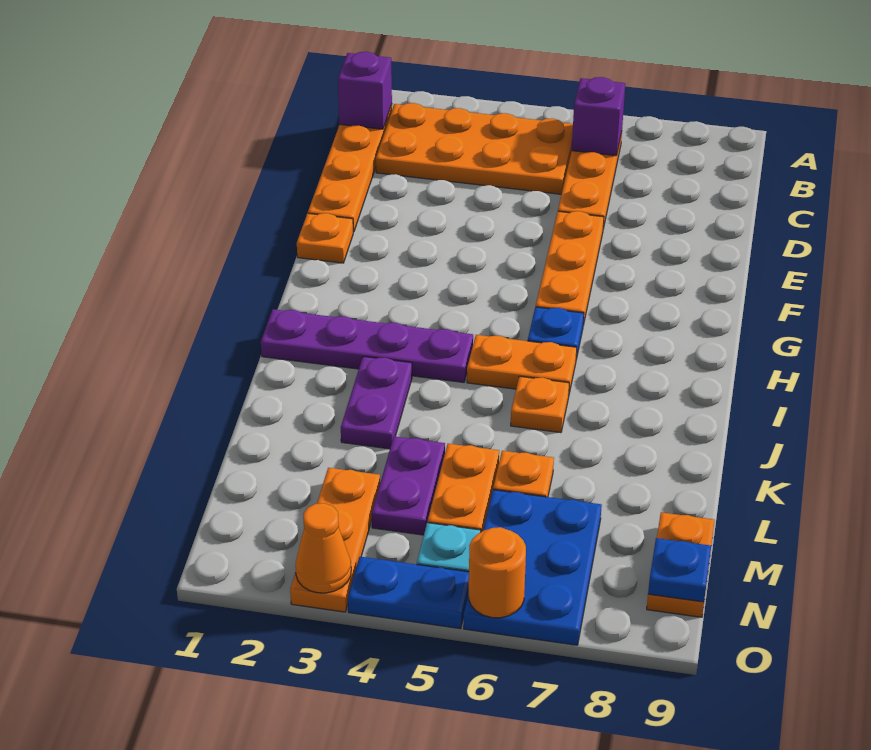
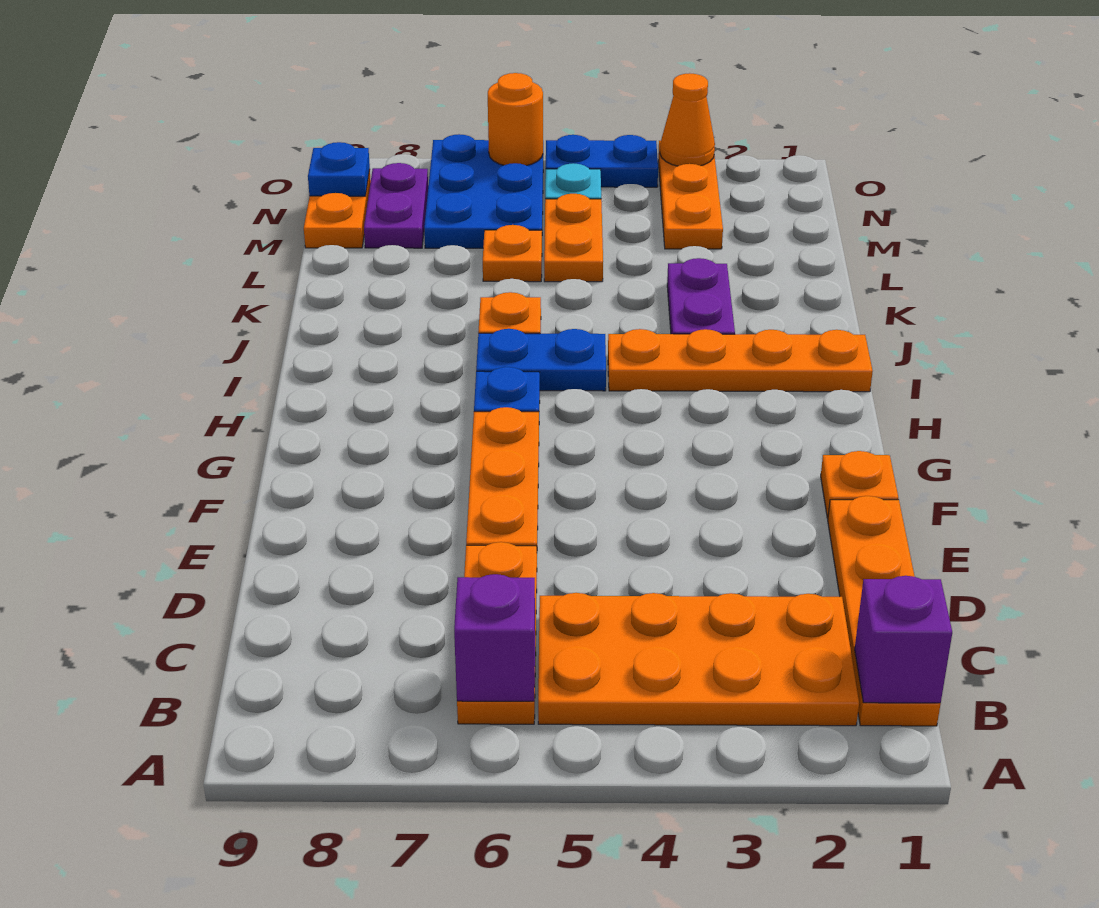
purple 1x4 plate [261,309,473,382] -> orange 1x4 plate [608,329,873,392]
orange 1x2 plate [467,335,577,393] -> blue 1x2 plate [476,329,606,391]
purple 1x2 plate [372,436,445,535] -> purple 1x2 plate moved to [364,163,428,248]

